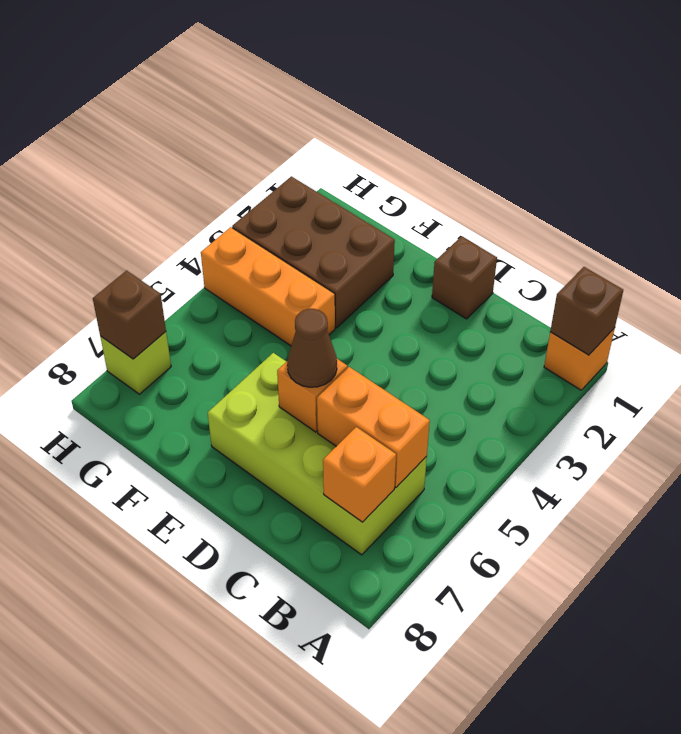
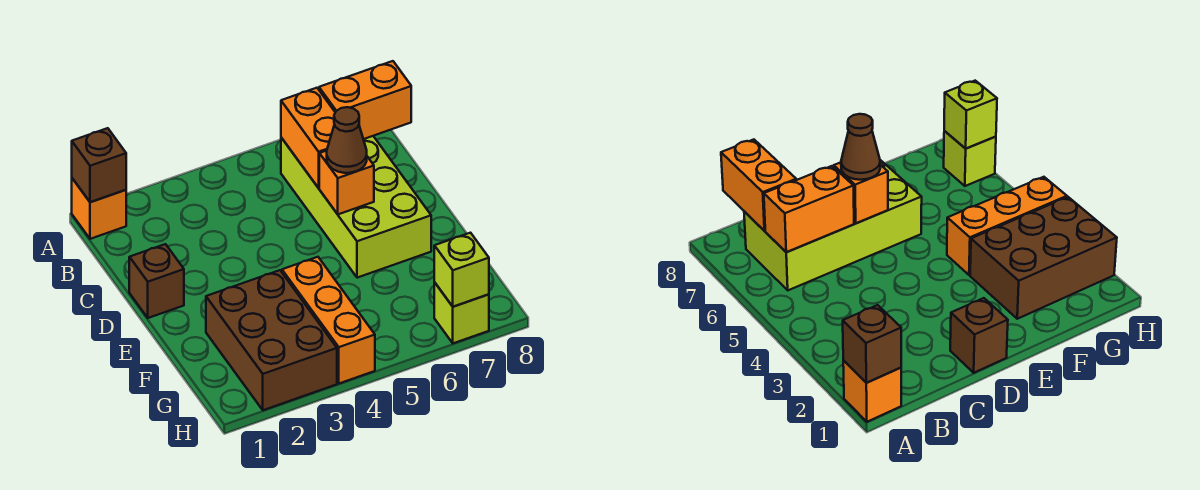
orange 1x1 brick [323,427,396,522] -> orange 1x2 brick [319,61,411,139]
brown 1x1 brick [93,271,166,359] -> lime 1x1 brick [434,233,489,307]

